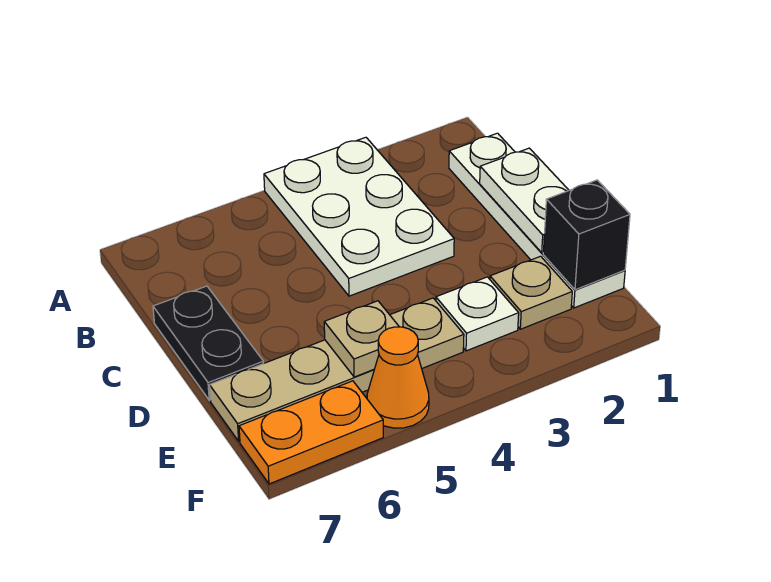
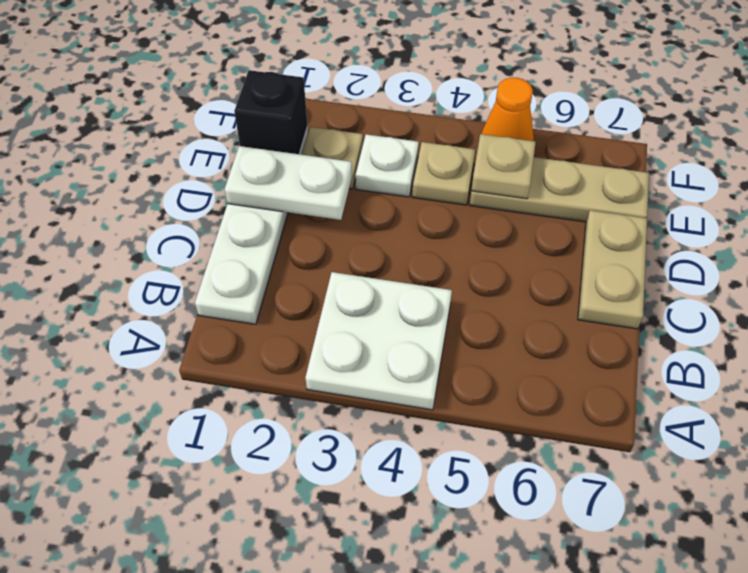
white 2x3 plate [264,137,454,296] -> white 2x2 plate [305,272,452,410]
white 1x2 plate [480,148,569,253] -> white 1x2 plate turned to [225,146,352,220]
black 1x2 plate [153,286,264,400] -> tan 1x2 plate [578,210,647,329]
orange 1x2 plate [239,381,383,484] -> none

